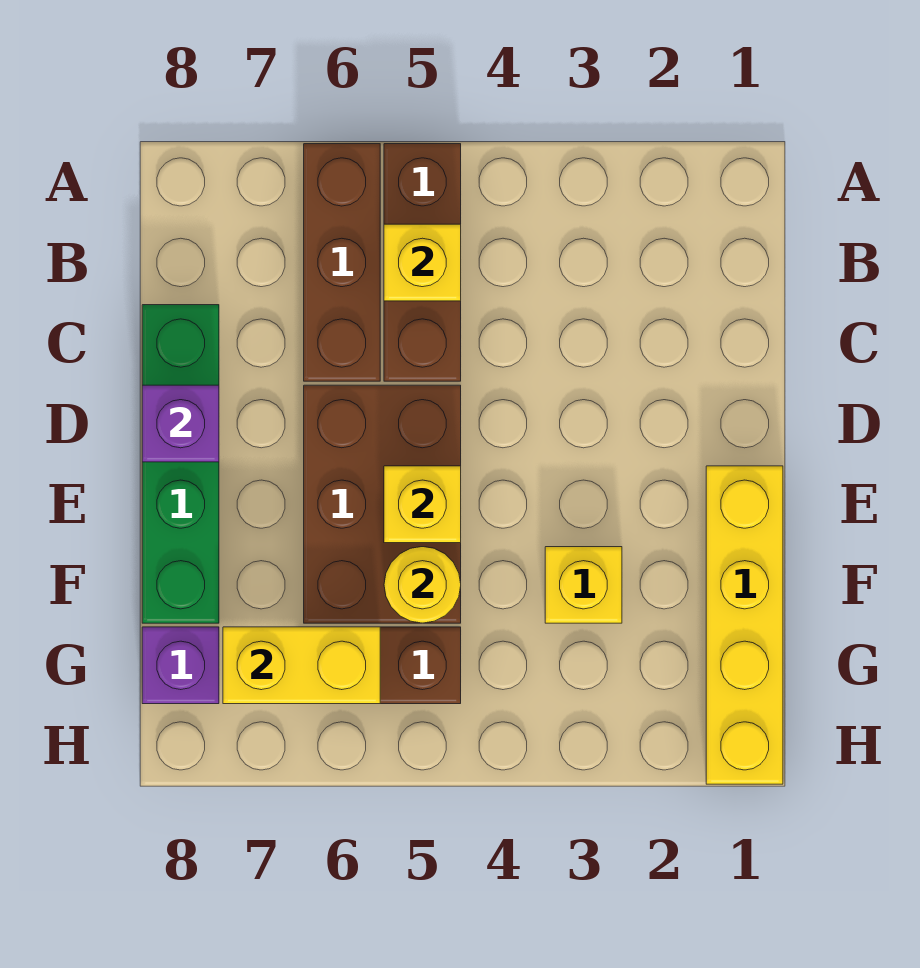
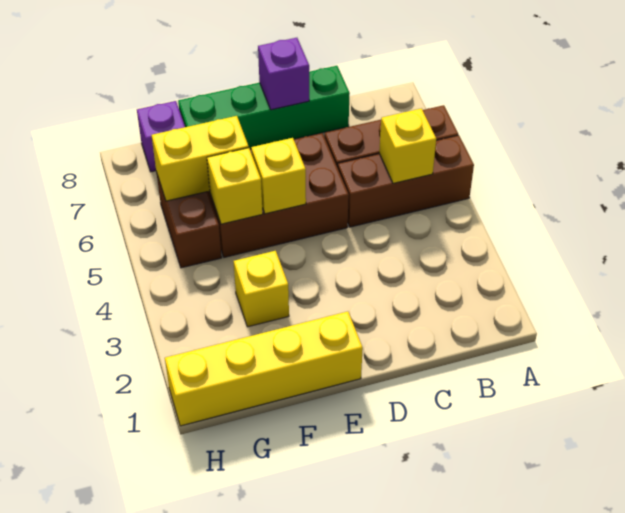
yellow 1x1 round brick [384,547,461,623] -> yellow 1x1 brick [207,148,263,224]
yellow 1x2 brick [223,627,380,704] -> yellow 1x2 brick turned to [152,116,249,201]

